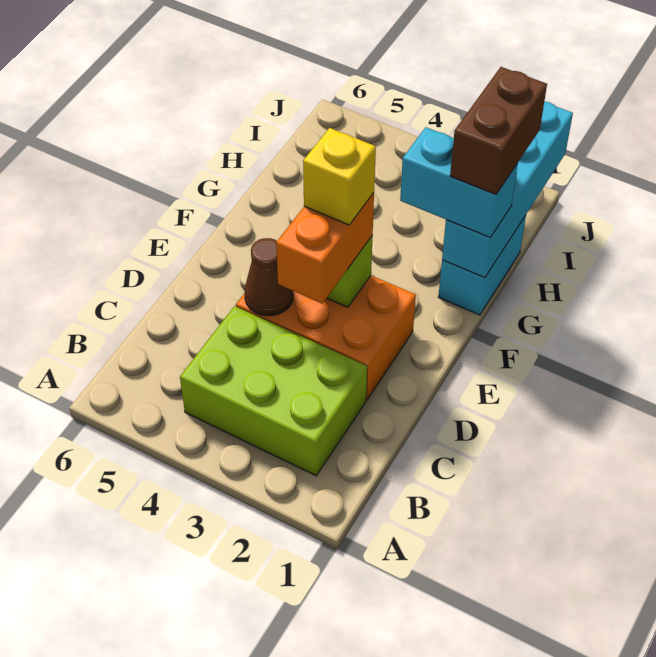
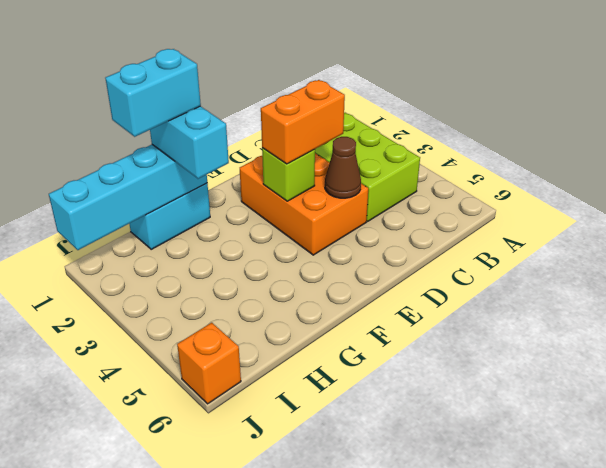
yellow 1x1 brick [303,128,376,225] -> none
brown 1x2 brick [450,67,547,194] -> cyan 1x2 brick [105,49,201,137]
none -> orange 1x1 brick [177,323,241,404]

